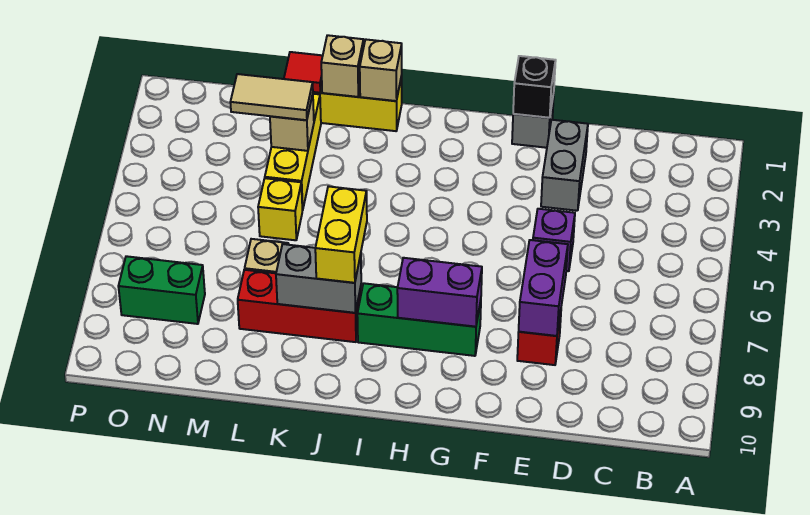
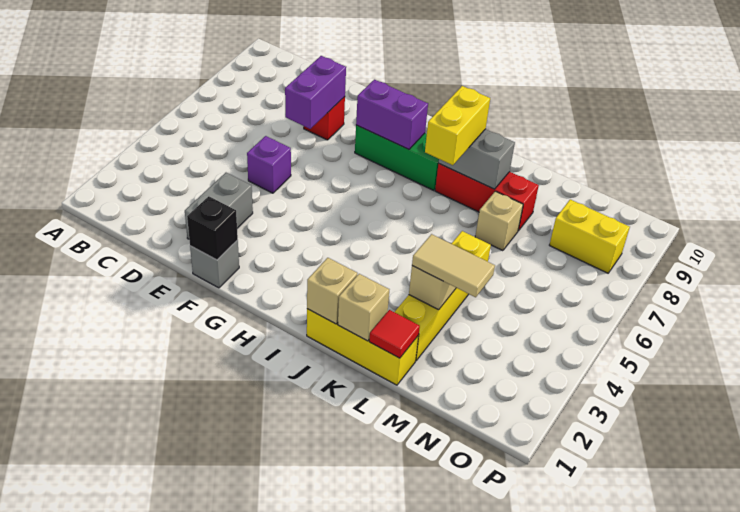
green 1x2 brick [118,256,205,324] -> yellow 1x2 brick [550,200,630,273]

